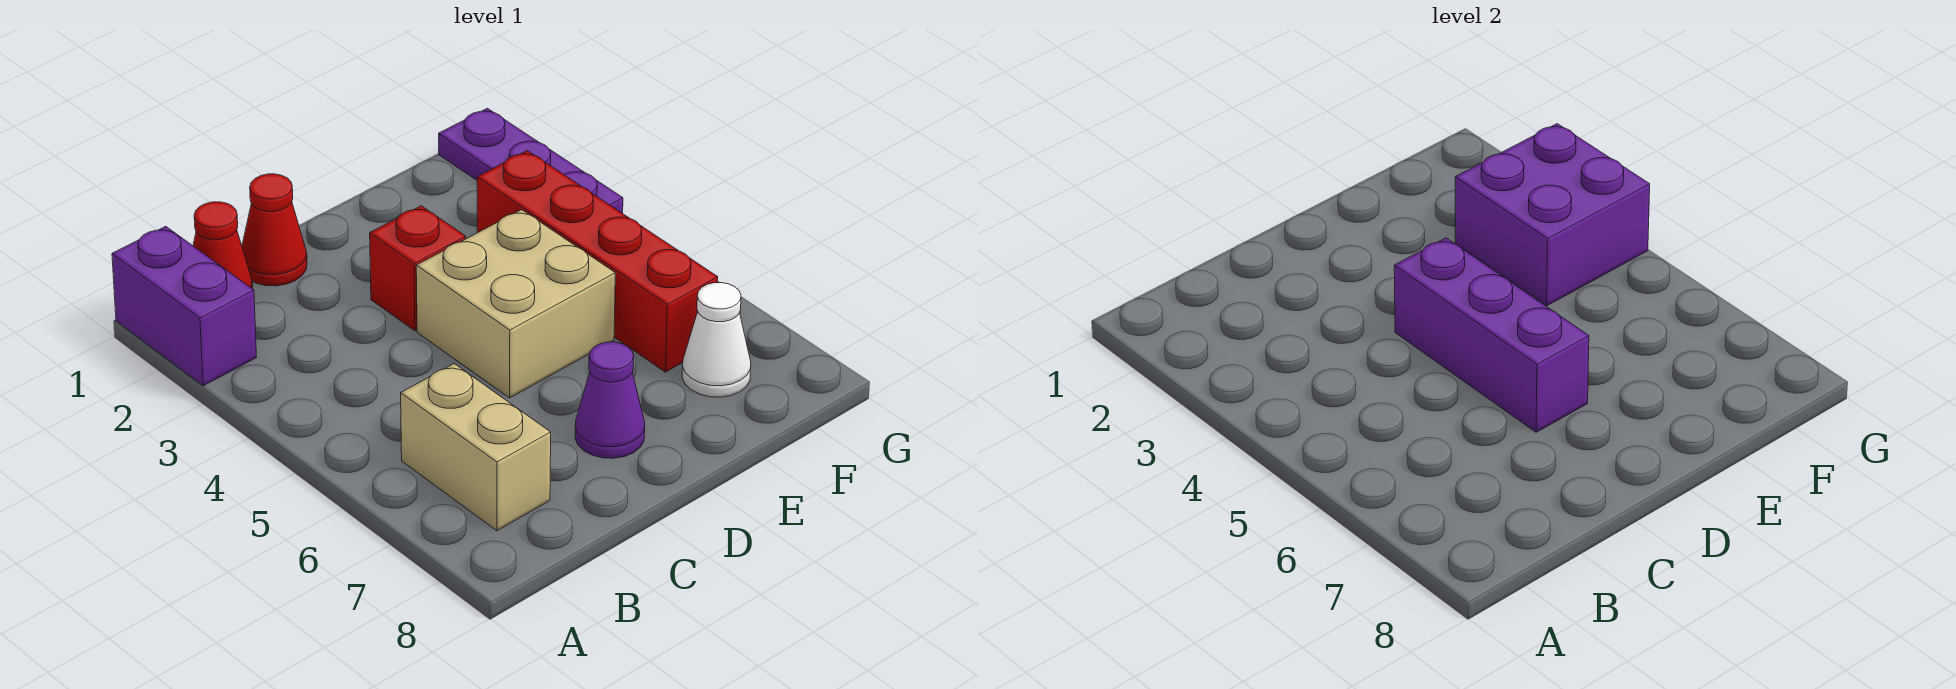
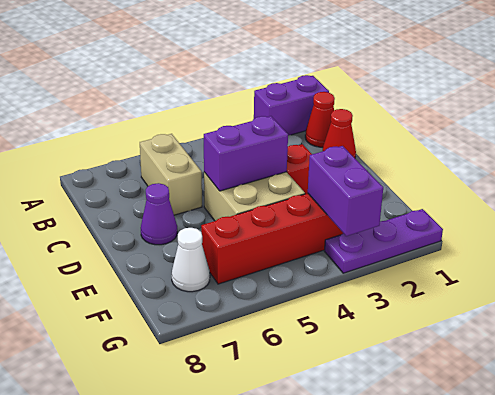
tan 1x2 brick [401,364,551,531] -> tan 1x2 brick turned to [140,134,202,215]
purple 1x3 brick [1394,238,1589,432] -> purple 1x2 brick [204,116,288,191]
purple 2x2 brick [1455,124,1650,306] -> purple 1x2 brick [308,146,383,236]

